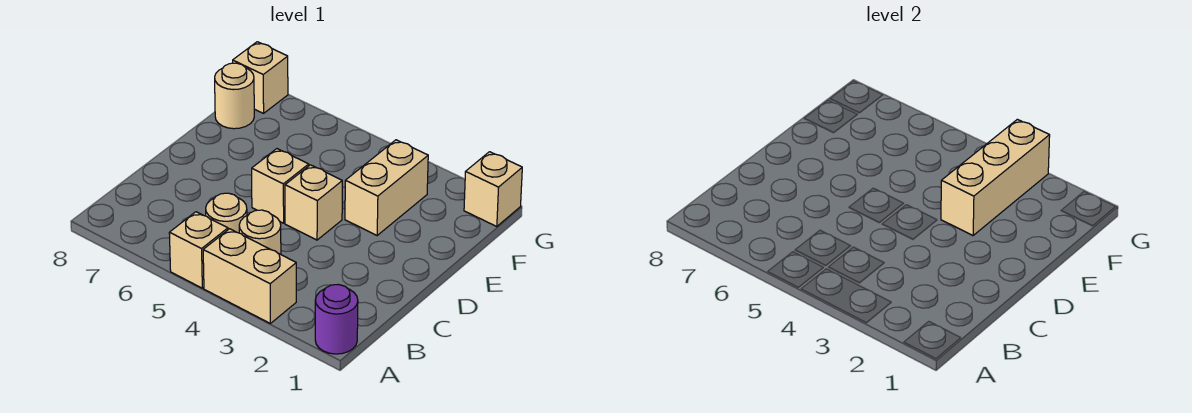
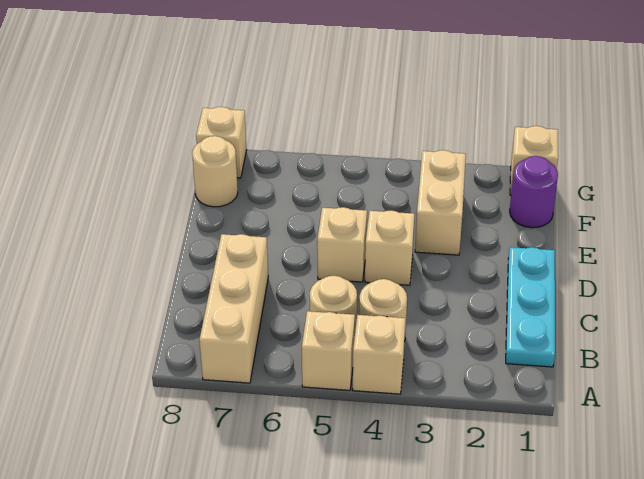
purple 1x1 round brick [315,284,358,354] -> purple 1x1 round brick moved to [510,156,558,228]
tan 1x2 brick [203,229,296,323] -> tan 1x1 brick [353,315,405,394]
none -> cyan 1x3 plate [506,247,555,367]
tan 1x3 brick [941,119,1050,235] -> tan 1x3 brick moved to [199,234,268,383]

